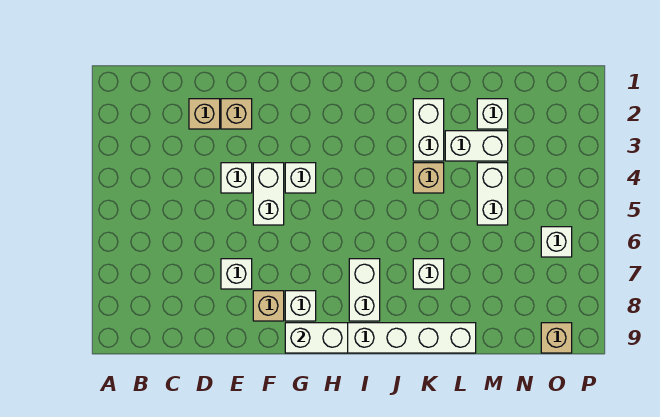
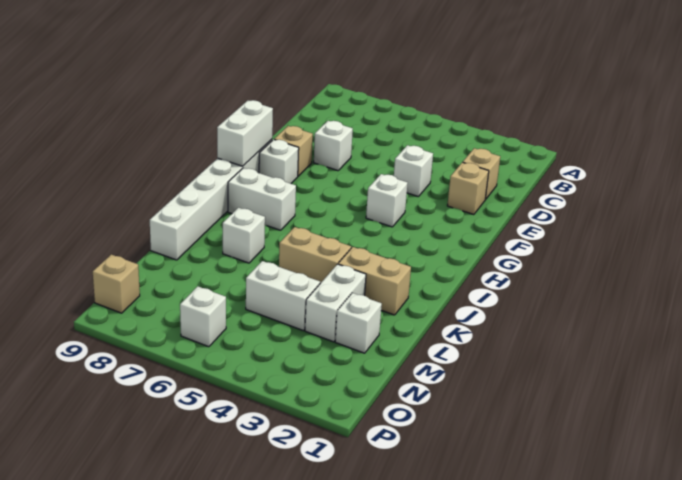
white 1x2 brick [253,163,284,225] -> none
white 1x2 brick [413,99,444,161] -> tan 1x2 brick [338,247,411,315]
tan 1x1 brick [413,163,444,193] -> tan 1x2 brick [279,227,351,283]

